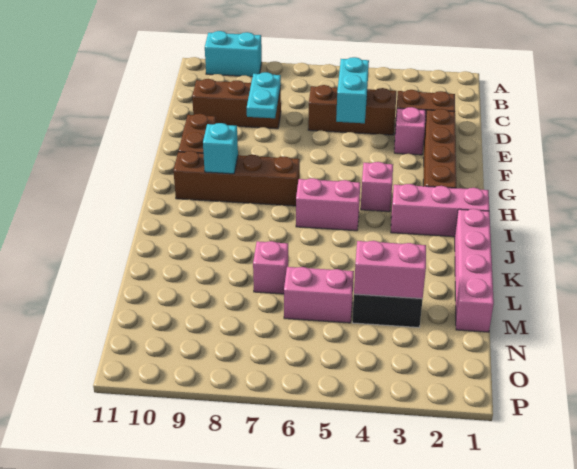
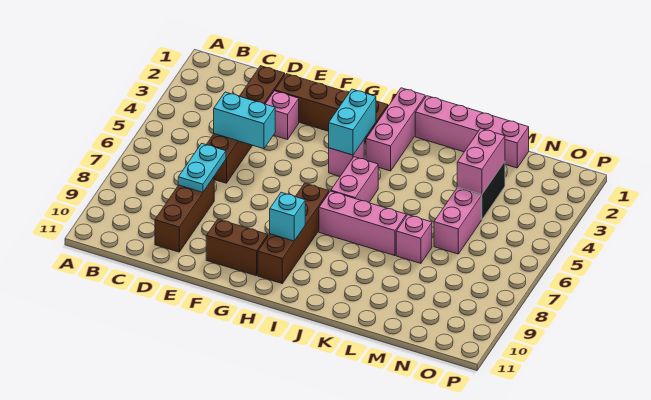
cyan 1x2 brick [205,31,262,77] -> cyan 1x2 brick moved to [329,89,376,155]
cyan 1x2 plate [247,72,281,118] -> cyan 1x2 plate turned to [178,143,226,192]
none -> pink 1x3 brick [319,191,406,256]

